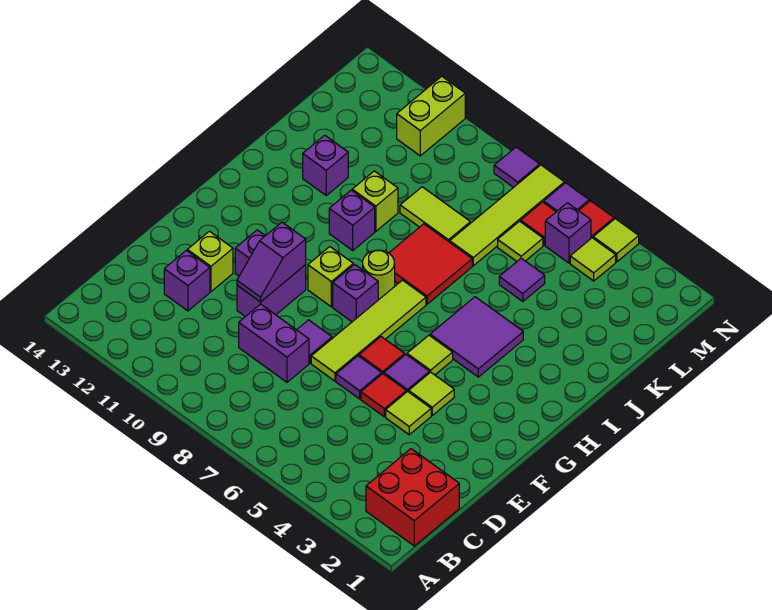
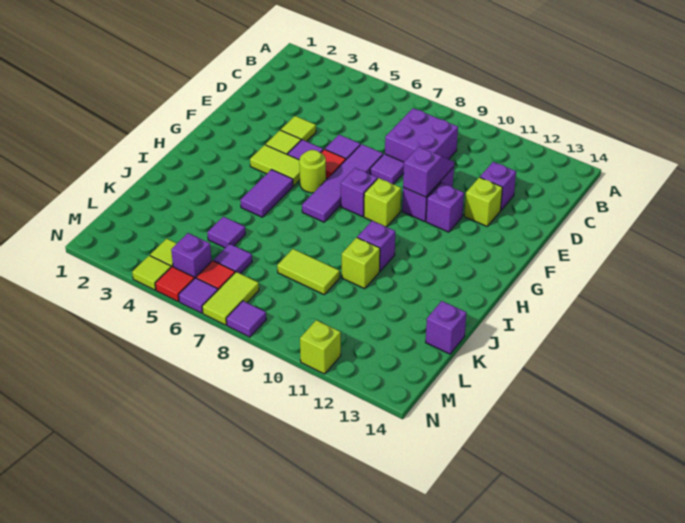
red 2x2 brick [366,449,459,546] -> none
purple 1x2 brick [239,304,309,382] -> purple 2x2 brick [385,108,458,162]
red 1x1 tile [361,374,406,417] -> none
lime 1x4 tile [311,280,426,381] -> purple 1x4 tile [302,144,383,222]
lime 1x1 tile [407,335,453,375] -> lime 1x2 tile [250,145,300,186]
purple 2x2 tile [430,297,523,377] -> purple 1x2 tile [240,170,293,217]
lime 1x1 round brick [362,250,395,300] -> lime 1x1 round brick moved to [299,150,326,193]
red 2x2 tile [389,224,472,304] -> none
purple 1x1 brick [303,135,348,195] -> purple 1x1 brick moved to [426,301,466,354]
lime 1x4 tile [450,165,564,266] -> lime 1x2 tile [202,272,259,325]
lime 1x1 tile [498,221,543,261] -> purple 1x1 tile [214,244,252,274]
lime 1x2 brick [397,76,465,156] -> lime 1x1 brick [300,320,341,374]

